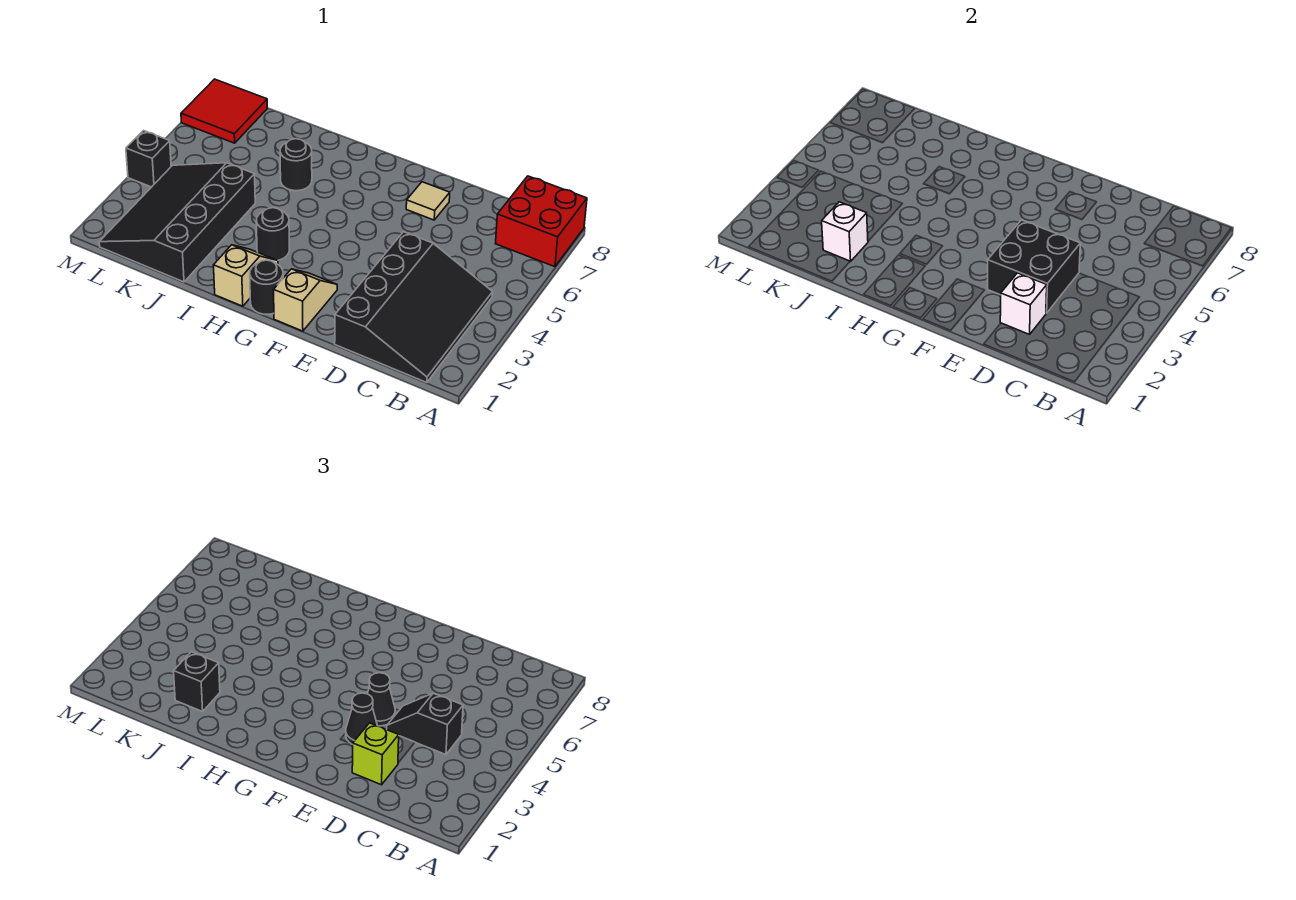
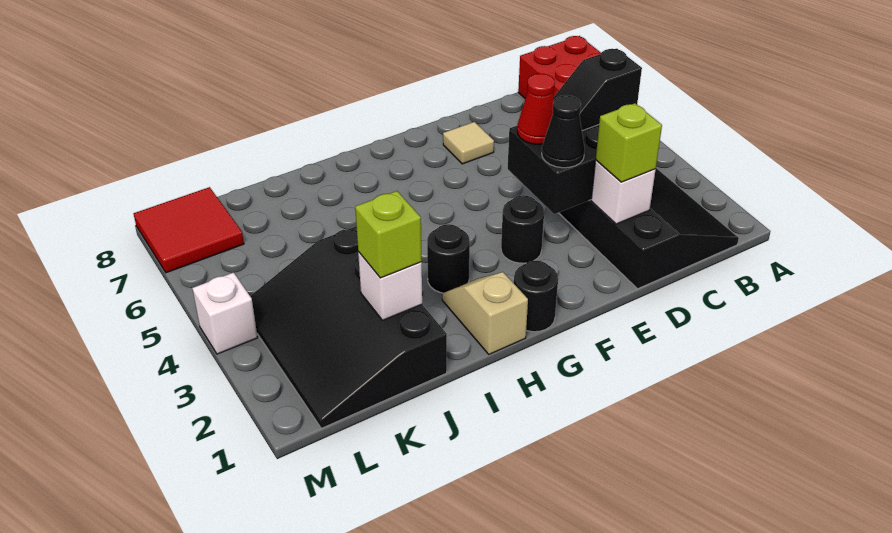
black 1x1 cone [367,673,395,726] -> red 1x1 cone [517,74,555,145]
tan 1x2 slope [274,269,337,331] -> none
black 1x1 round brick [280,139,312,191] -> black 1x1 round brick moved to [501,195,544,263]
black 1x1 brick [174,652,220,712] -> lime 1x1 brick [355,191,422,278]
black 1x1 brick [126,131,171,187] -> white 1x1 brick [192,273,258,354]

